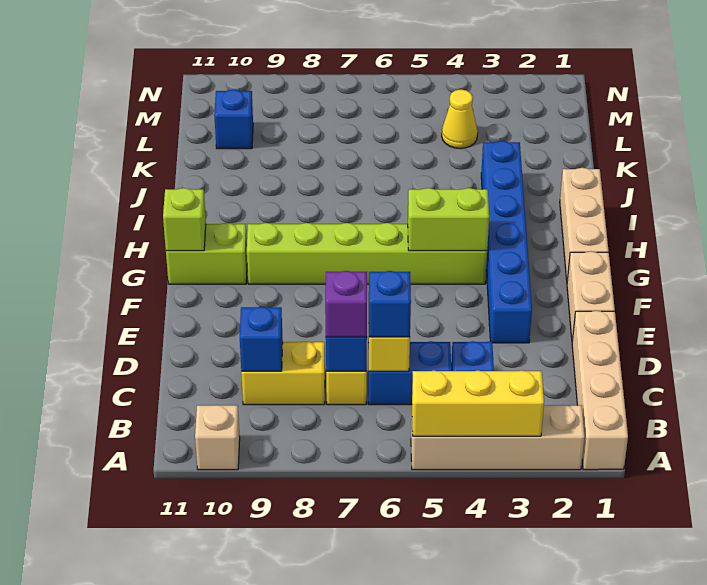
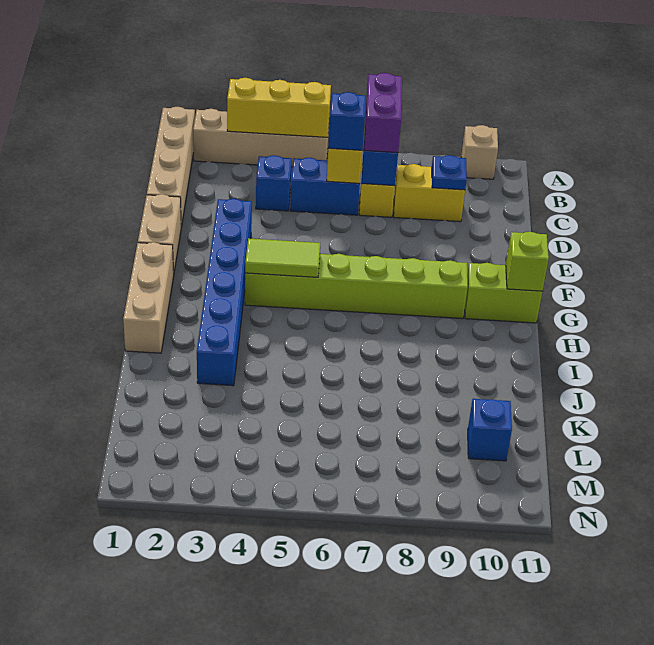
purple 1x1 brick [325,271,367,337] -> purple 1x2 brick [364,73,402,153]
blue 1x1 brick [240,307,283,371] -> blue 1x1 plate [432,155,467,190]
lime 1x2 brick [408,188,489,251] -> lime 1x2 tile [245,238,320,277]
yellow 1x1 cone [442,90,478,149] -> none

